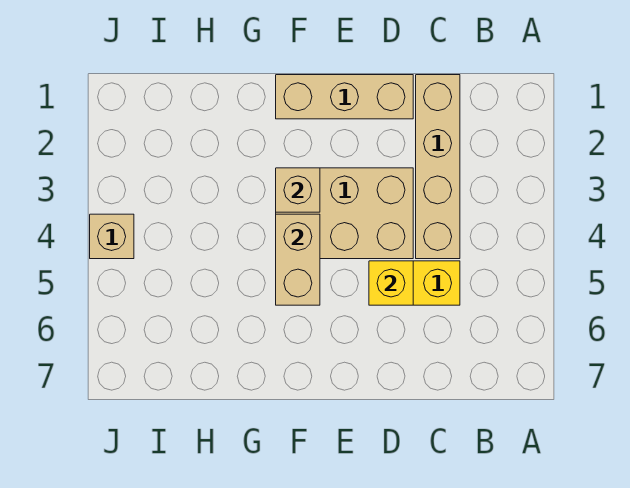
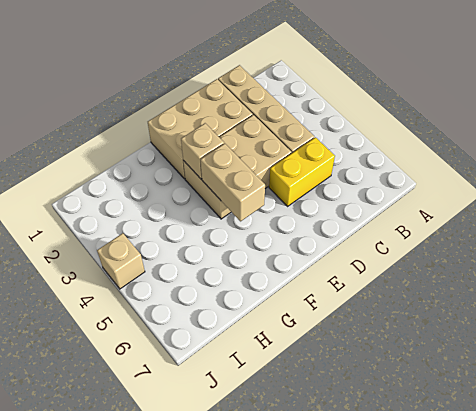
tan 1x3 brick [276,75,413,119] -> tan 2x3 brick [148,79,253,179]
yellow 1x1 brick [369,261,413,305] -> none

